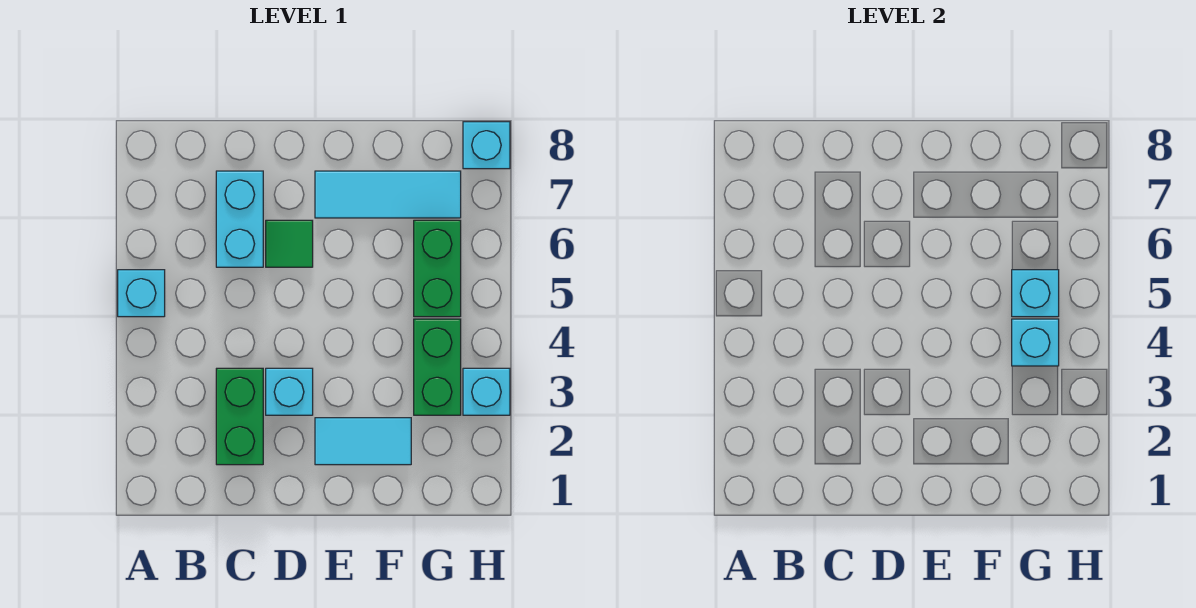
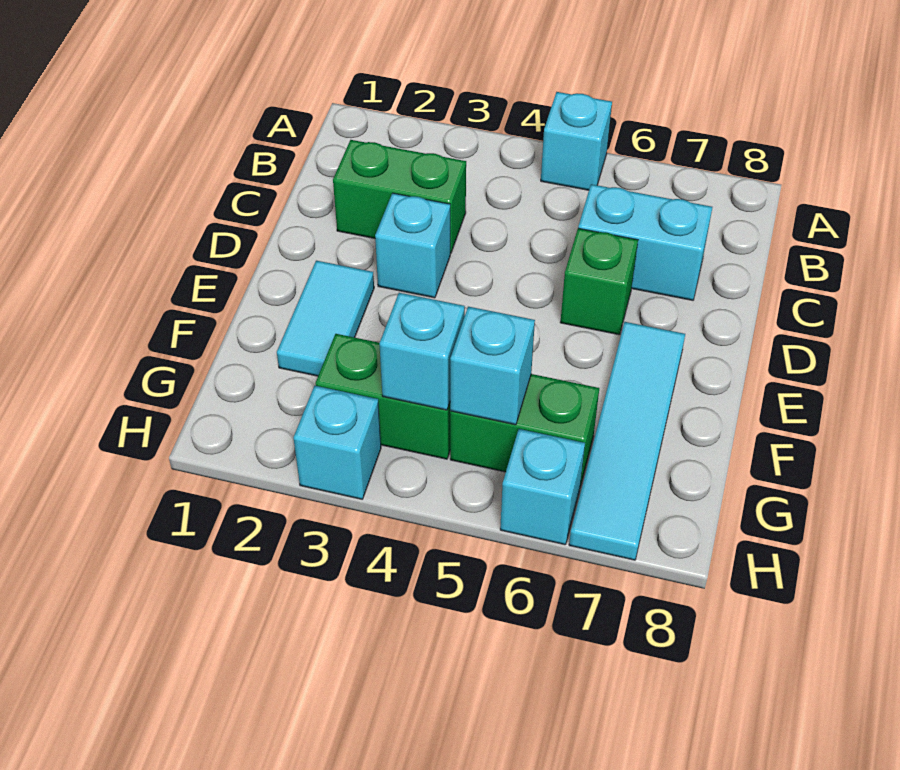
green 1x1 tile [266,220,313,267] -> green 1x1 brick [560,228,638,335]
cyan 1x3 tile [315,171,461,218] -> cyan 1x4 tile [569,322,685,560]
cyan 1x1 brick [463,122,510,169] -> cyan 1x1 brick moved to [500,429,585,545]

